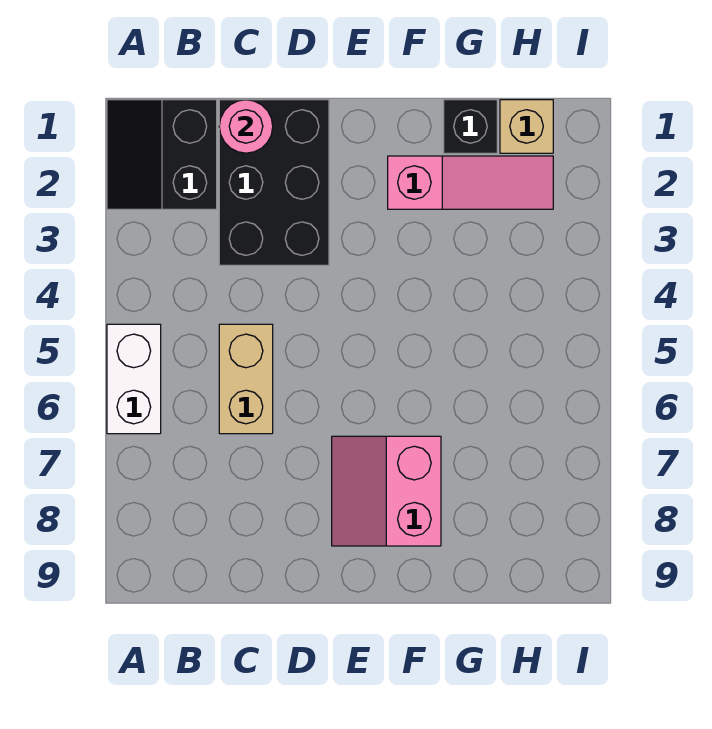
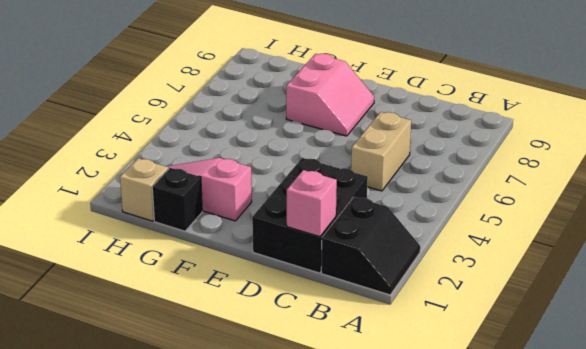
white 1x2 brick [107,324,161,434] -> none
pink 1x1 round brick [219,100,273,153] -> pink 1x1 brick [287,170,337,237]

